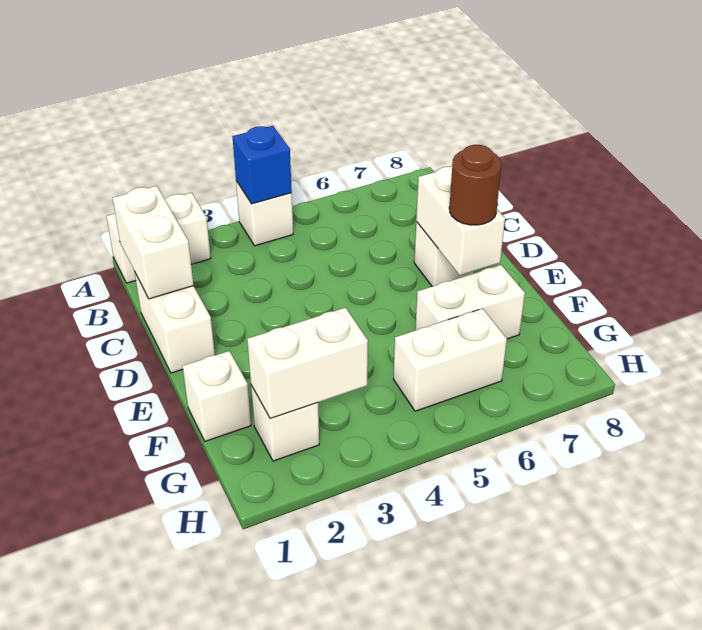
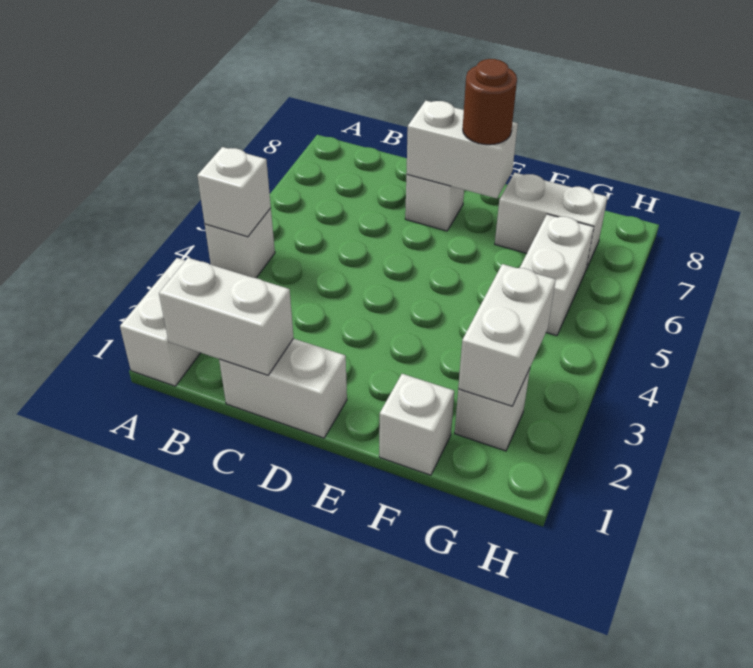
blue 1x1 brick [233,126,292,204] -> white 1x1 brick [197,147,271,237]
white 1x2 brick [415,265,525,339] -> white 1x2 brick turned to [495,173,607,269]

